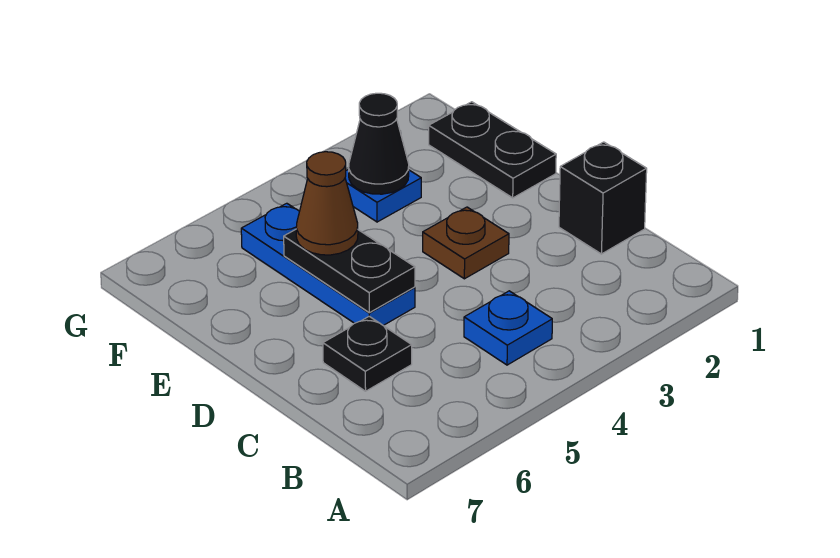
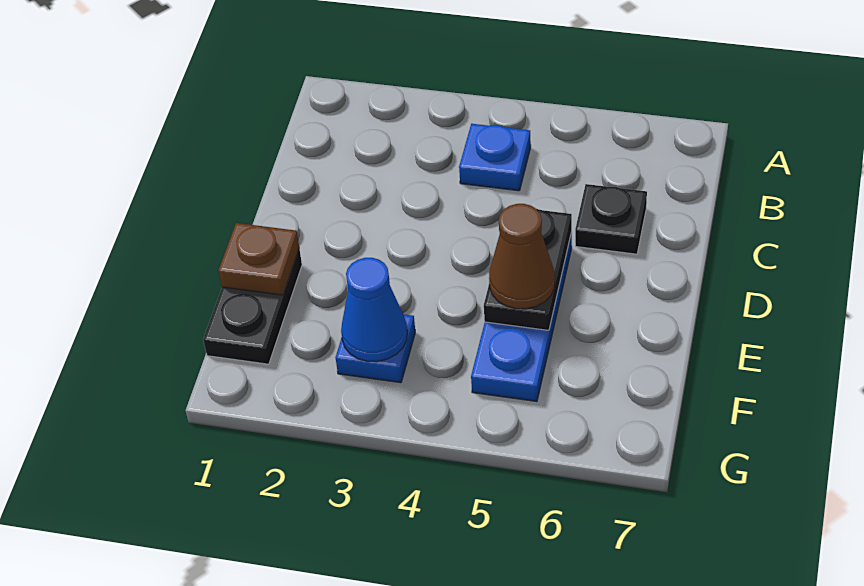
black 1x1 brick [559,142,647,254] -> none
brown 1x1 plate [423,207,509,279] -> brown 1x1 plate moved to [218,223,299,295]
black 1x1 cone [349,93,409,194] -> blue 1x1 cone [341,258,407,362]

